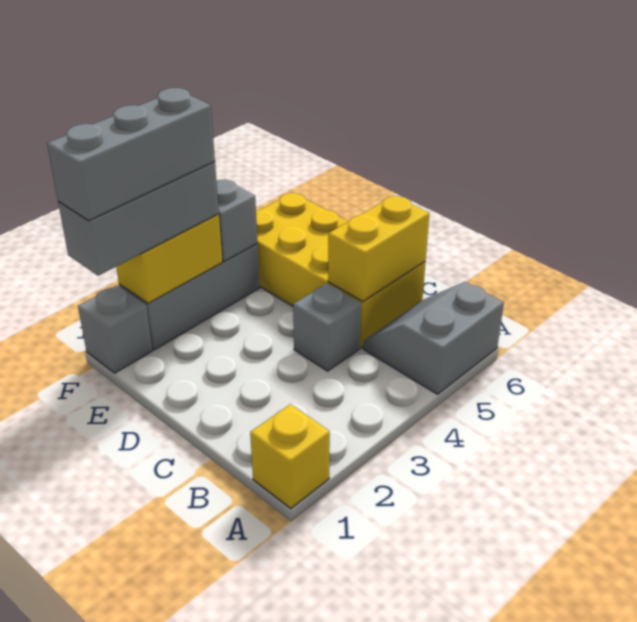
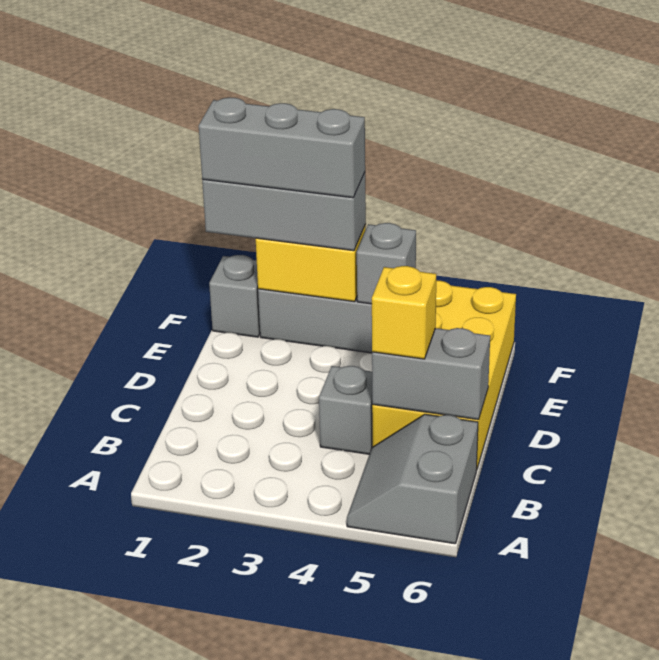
yellow 1x1 brick [250,404,330,509] -> yellow 1x1 brick moved to [372,266,436,359]
grey 2x2 slope [363,282,504,394] -> grey 2x2 slope turned to [347,414,478,544]
yellow 1x2 brick [328,196,429,302] -> grey 1x2 brick [372,328,490,420]

